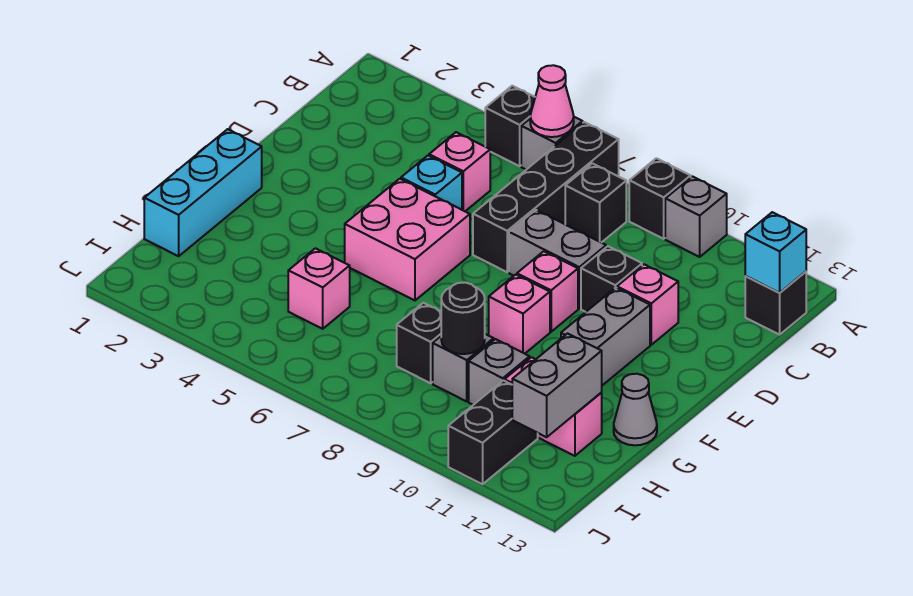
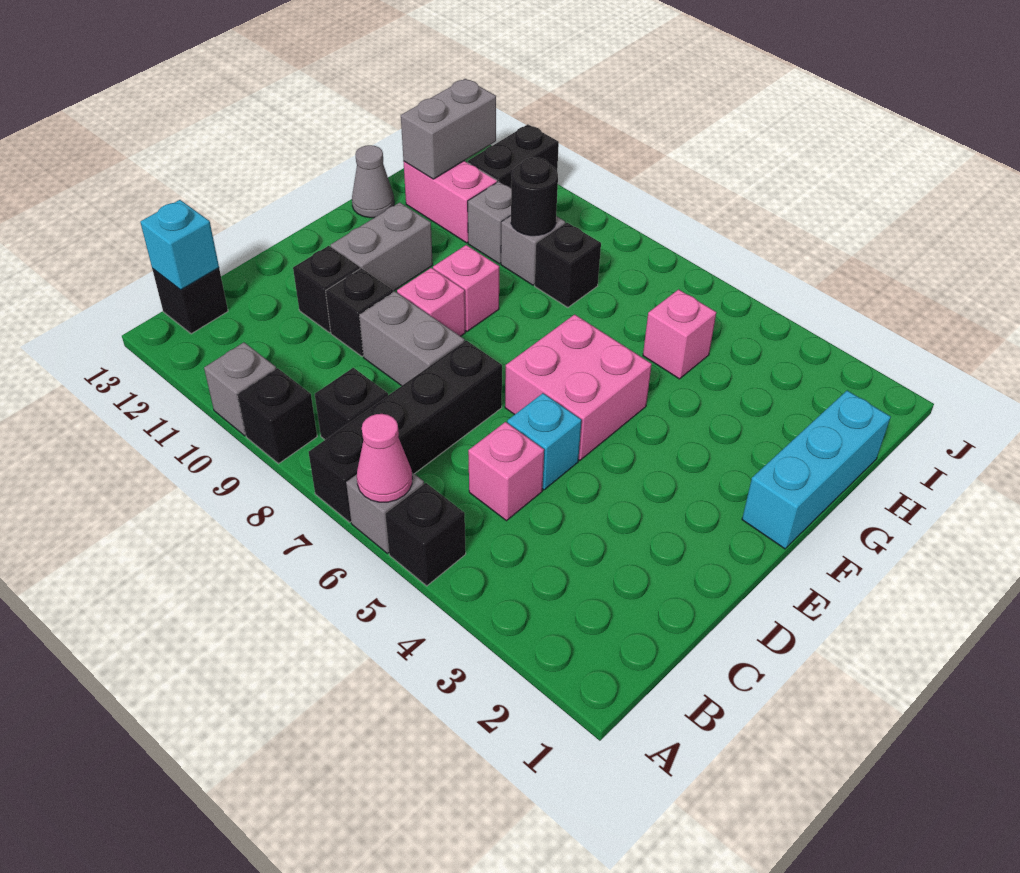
pink 1x1 brick [617,264,678,345] -> black 1x1 brick [293,246,360,333]

